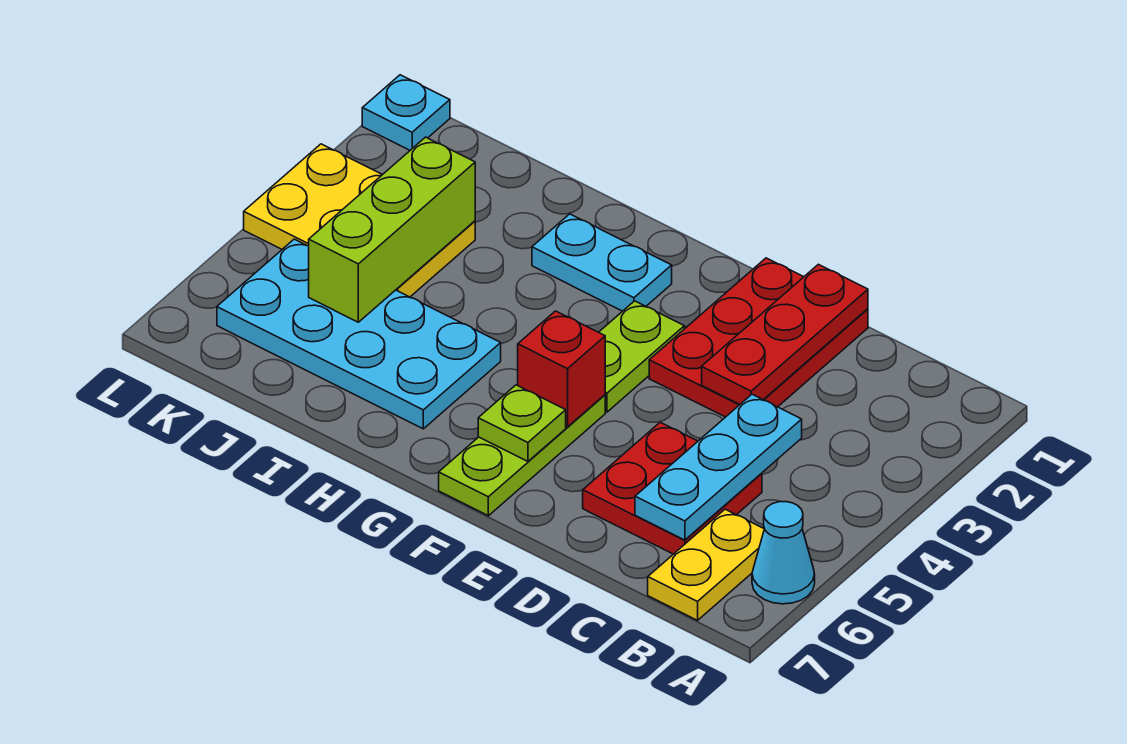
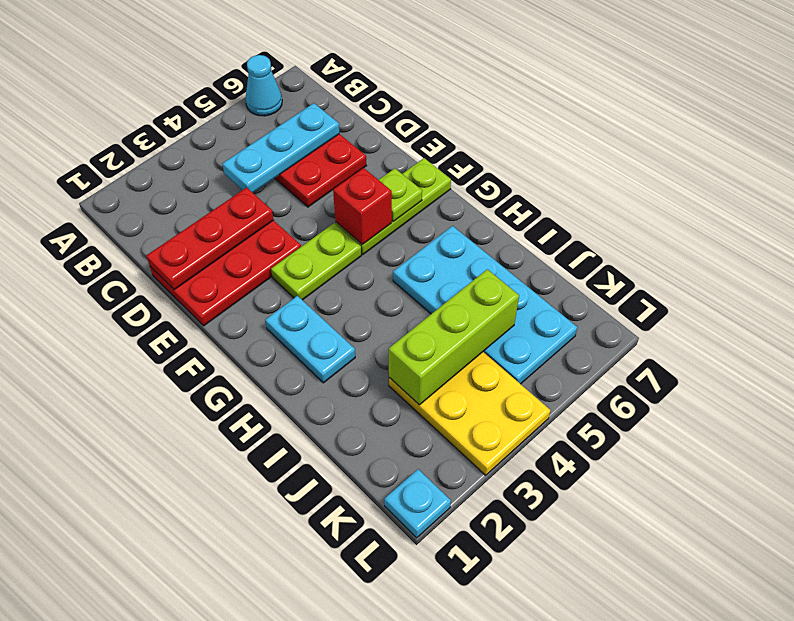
yellow 1x2 plate [648,509,764,620] -> none

